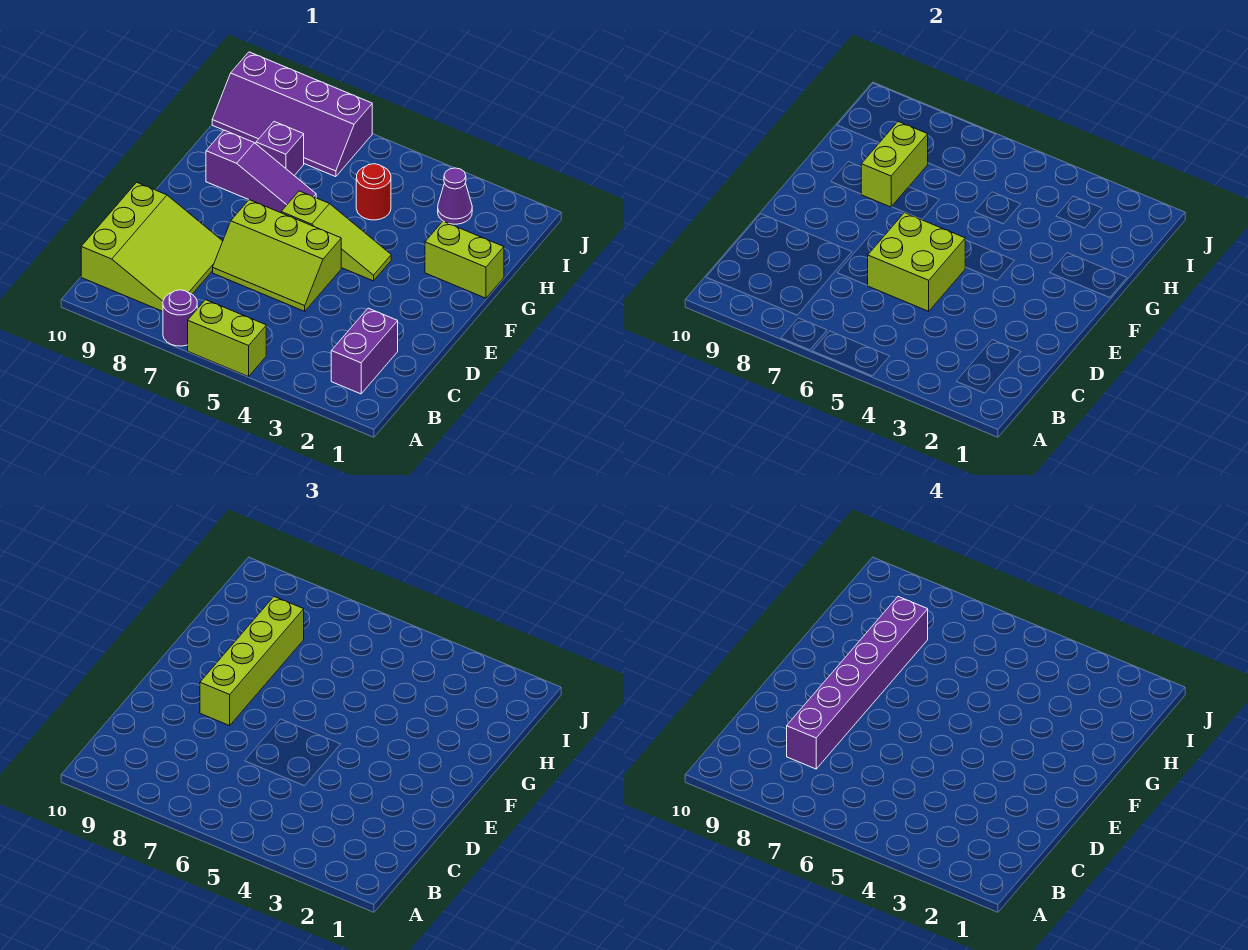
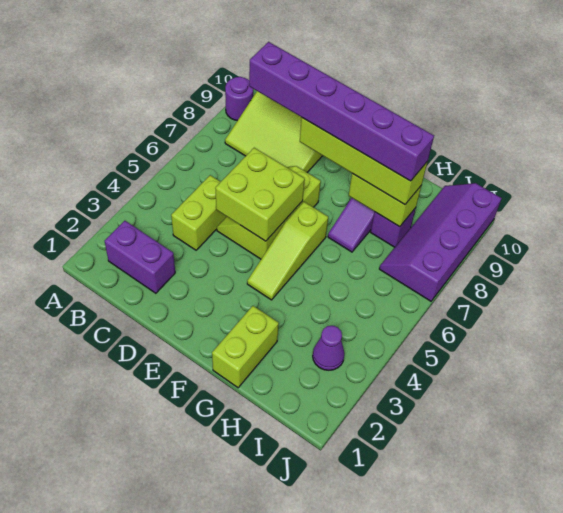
lime 1x2 brick [188,300,266,377] -> lime 1x2 brick moved to [171,175,227,250]
purple 1x1 round brick [163,290,197,346] -> purple 1x1 round brick moved to [225,77,253,121]
red 1x1 round brick [356,164,391,220] -> none

